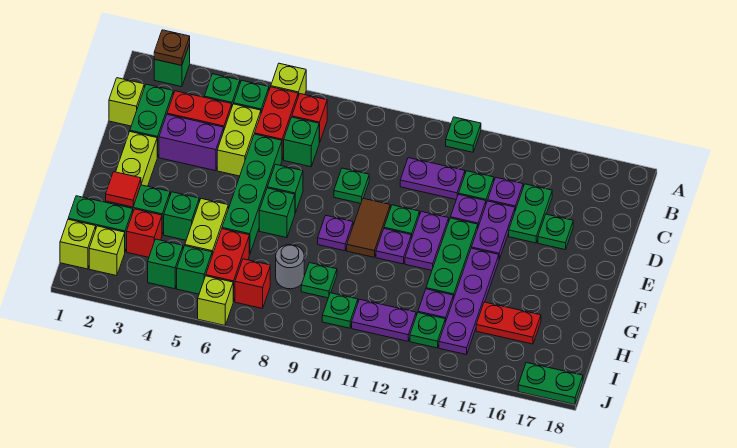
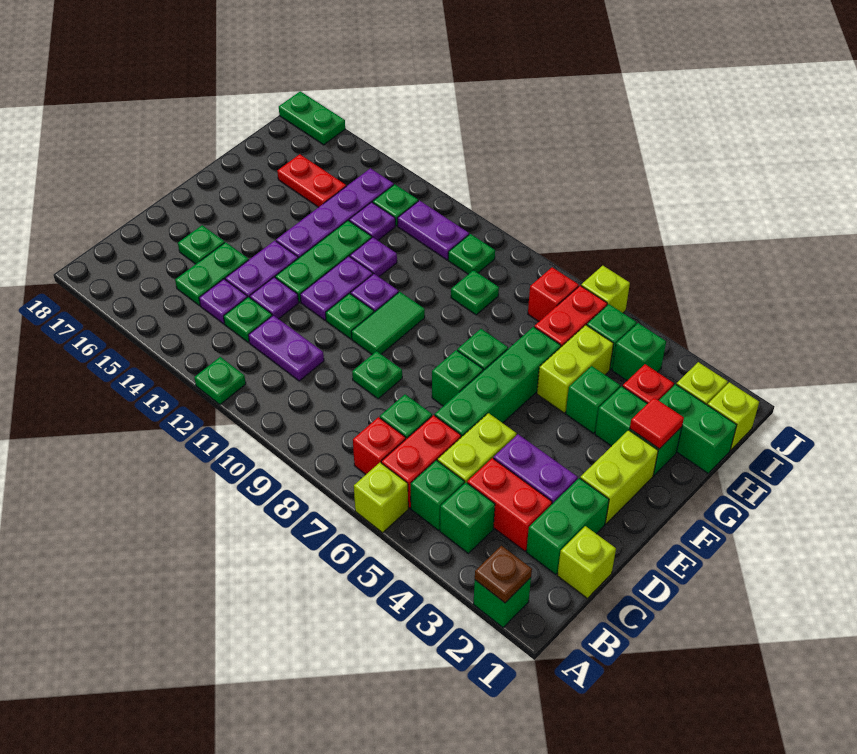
brown 1x2 tile [347,198,390,257] -> green 1x2 tile [351,292,425,354]
purple 1x1 plate [318,216,353,251] -> purple 1x1 plate moved to [350,237,397,277]
grey 1x1 round brick [276,245,304,289] -> none

